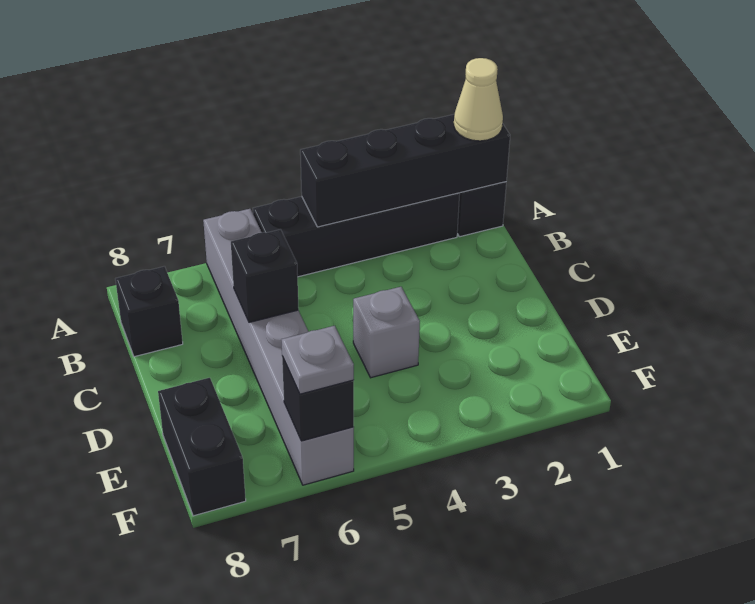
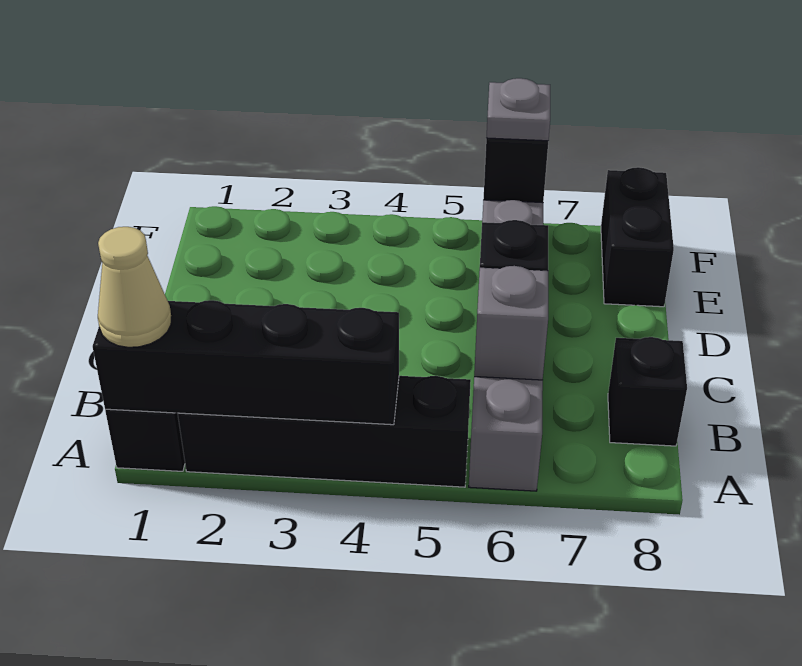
grey 1x1 brick [353,287,420,378] -> grey 1x1 brick moved to [474,266,548,380]

